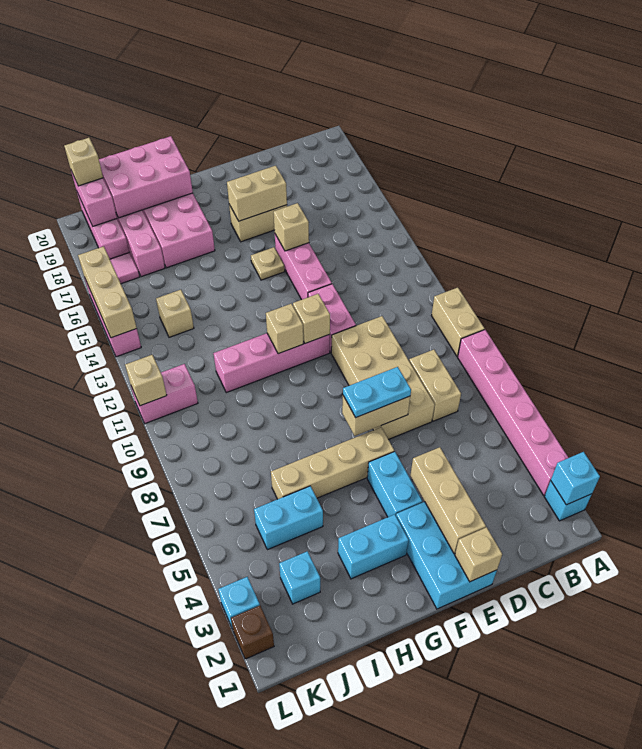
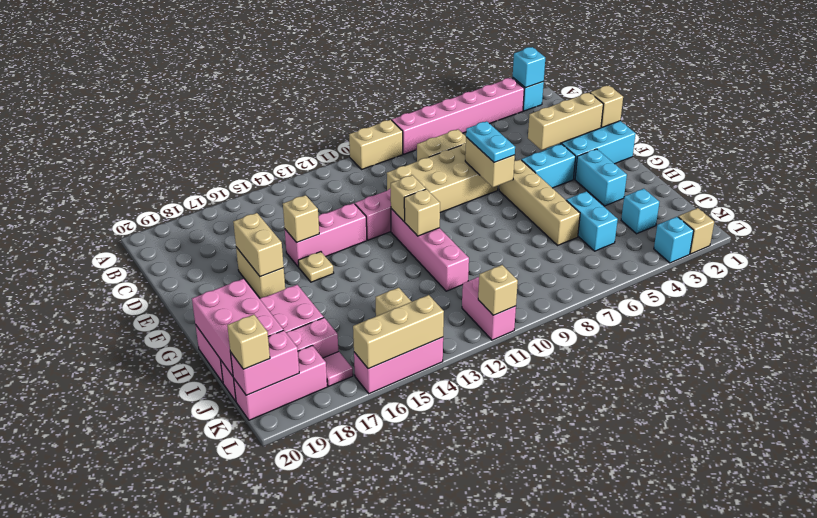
brown 1x1 brick [231,606,274,659] -> tan 1x1 brick [678,208,714,254]

